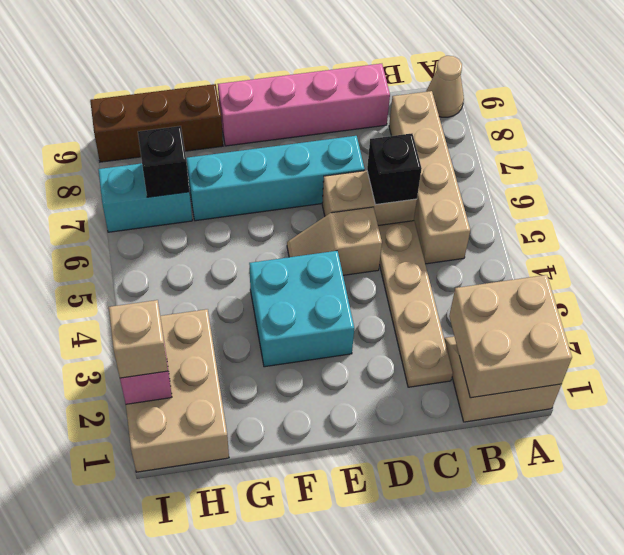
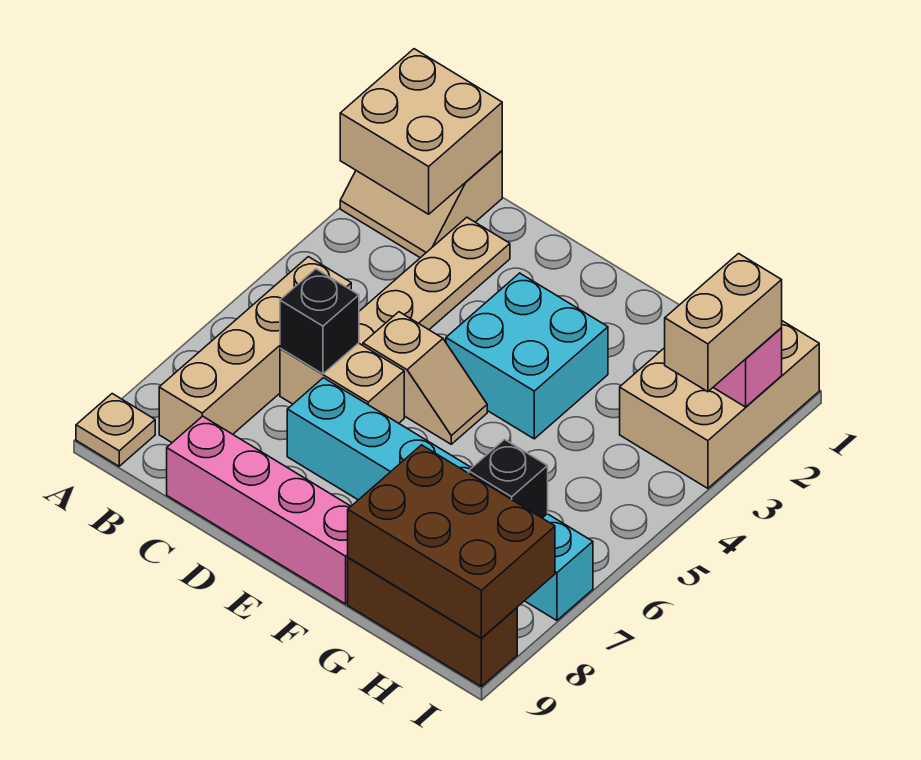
tan 1x1 cone [426,56,464,117] -> tan 1x1 plate [76,394,155,466]
none -> brown 2x3 brick [348,445,555,638]
tan 1x1 brick [109,300,168,378] -> tan 1x2 brick [665,254,782,392]

